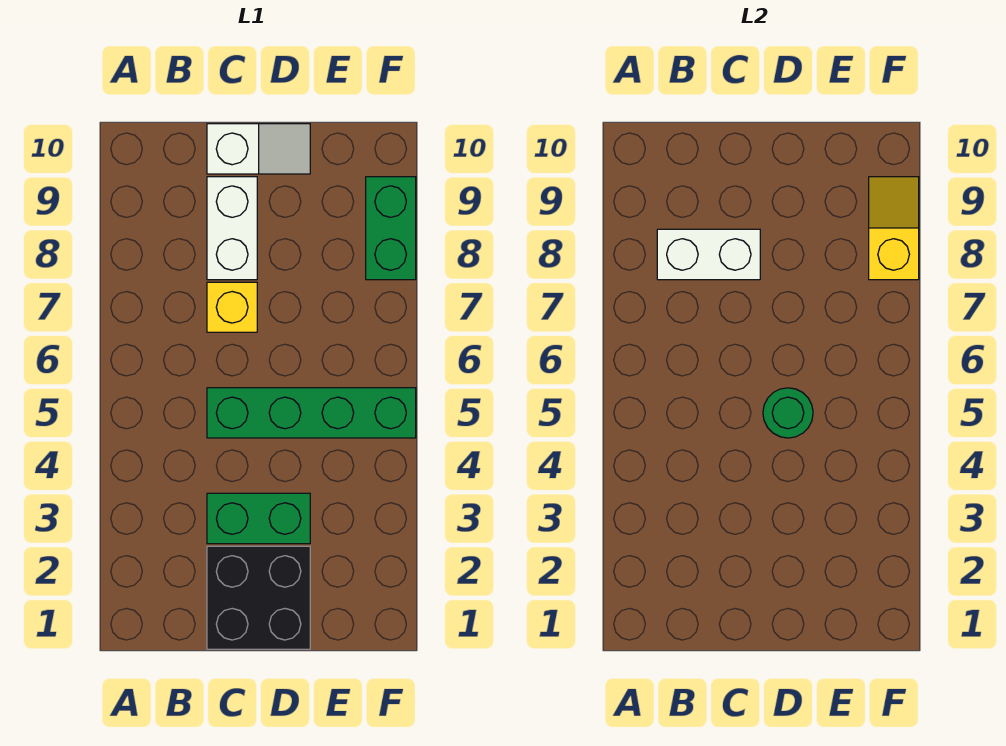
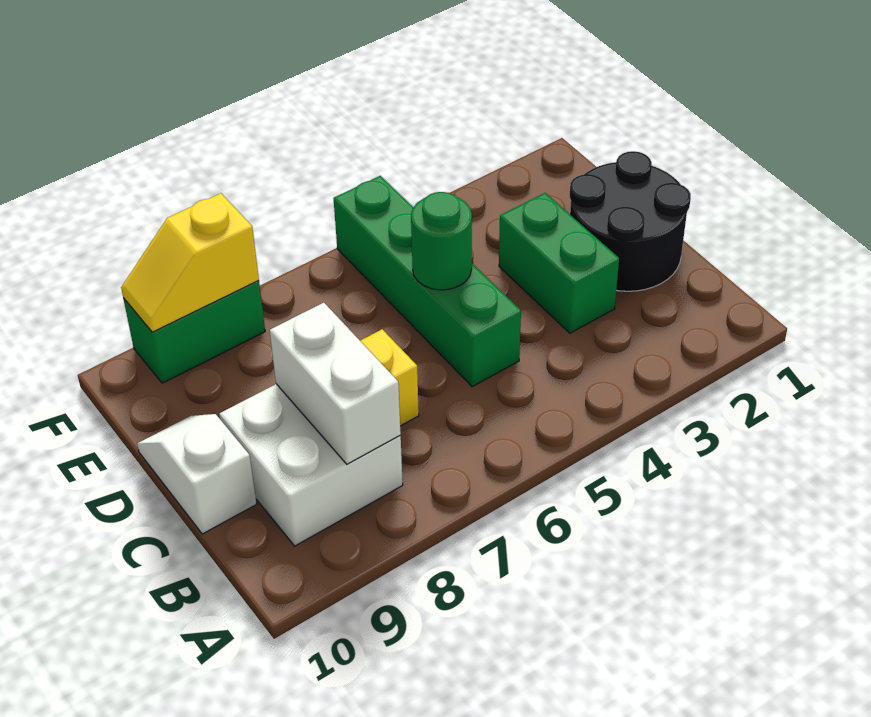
black 2x2 brick [207,546,310,649] -> black 2x2 round brick [570,151,691,291]
white 1x2 brick [207,177,257,280] -> white 2x2 brick [219,384,403,546]

